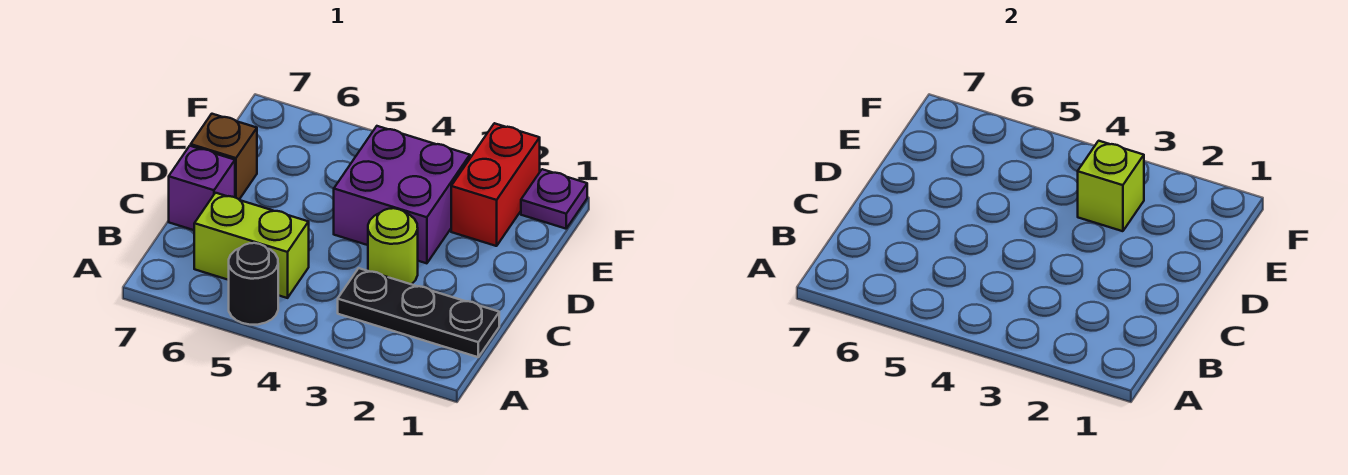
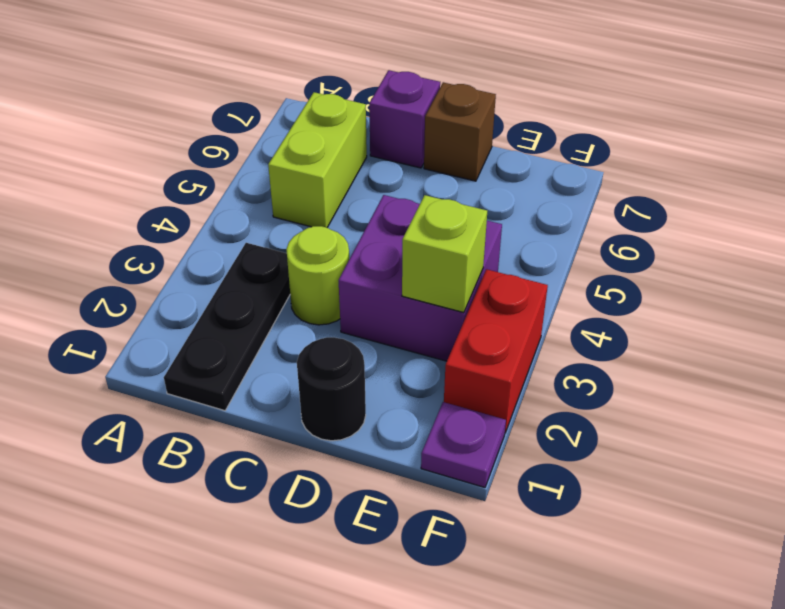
black 1x1 round brick [229,243,278,325] -> black 1x1 round brick moved to [297,337,366,441]
red 1x2 brick [451,123,540,246] -> red 1x2 brick turned to [444,269,548,433]

